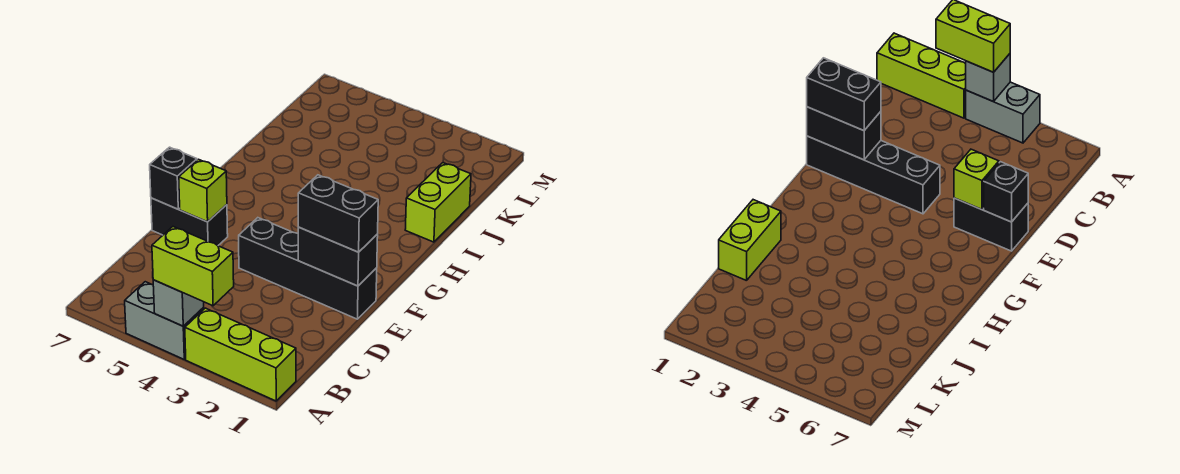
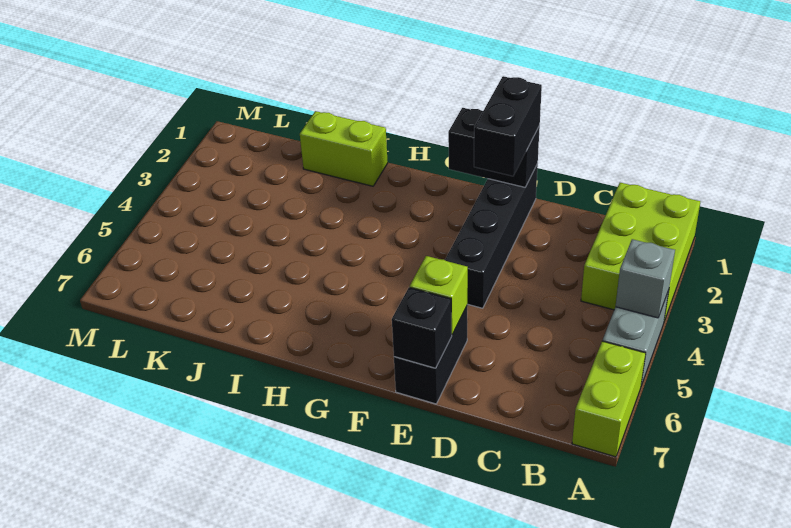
lime 1x3 brick [185,308,296,401] -> lime 2x3 brick [581,183,700,321]
lime 1x2 brick [152,227,234,306] -> lime 1x2 brick moved to [572,341,646,457]
black 1x2 brick [298,227,378,286] -> black 1x2 brick turned to [448,108,540,187]

